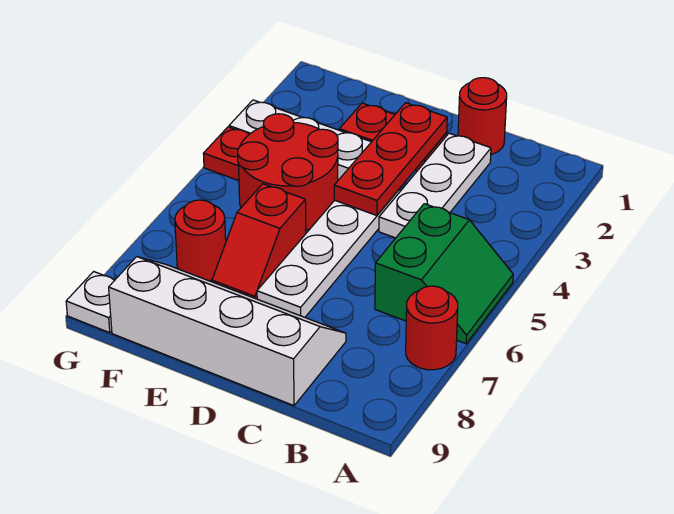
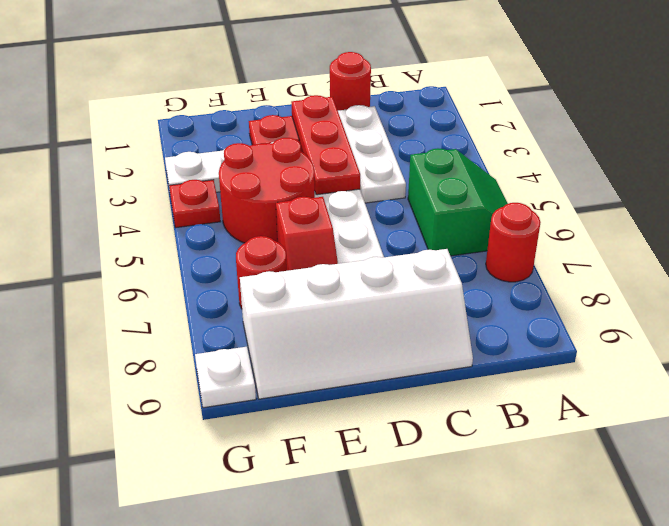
white 2x4 slope [109,257,346,406] -> white 2x4 slope turned to [240,249,473,399]

